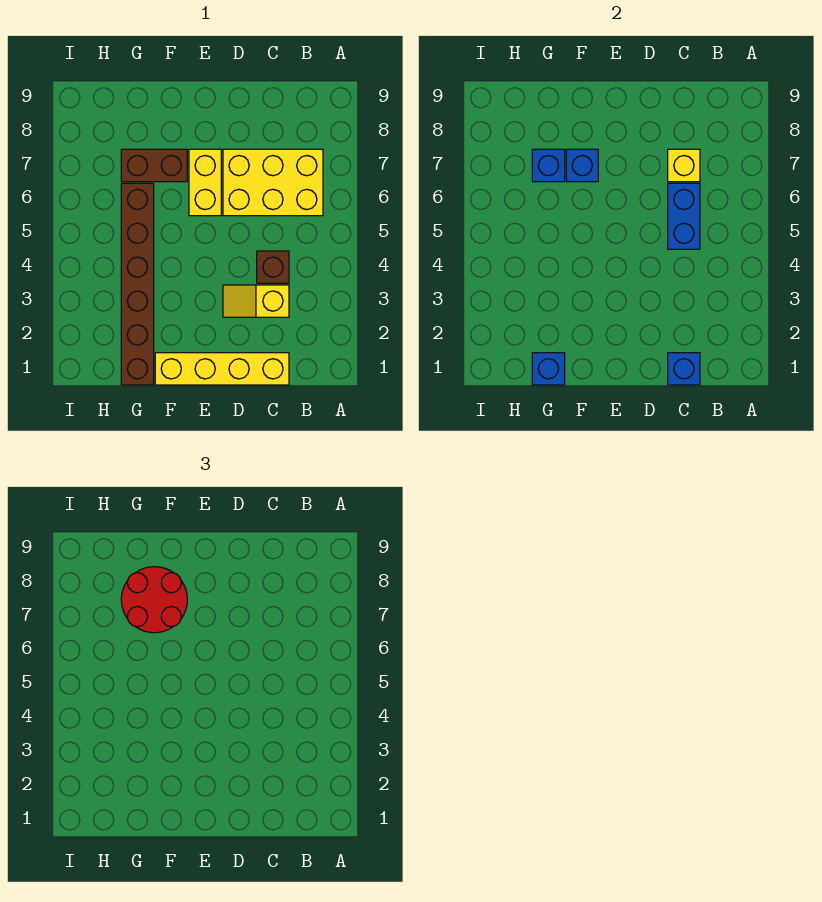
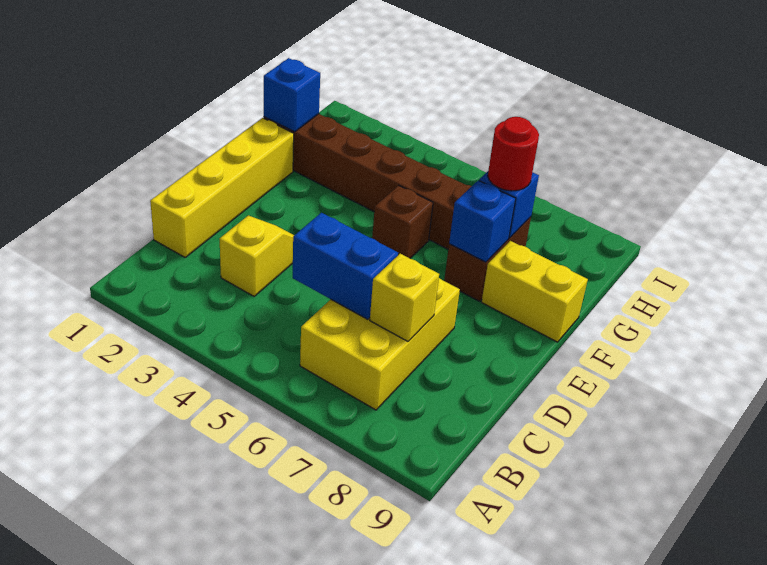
blue 1x1 brick [668,353,700,385] -> none
brown 1x1 brick [257,251,289,283] -> brown 1x1 brick moved to [372,185,433,258]
yellow 1x2 brick [189,149,221,216] -> yellow 1x2 brick moved to [482,241,588,342]
red 2x2 round brick [121,567,187,633] -> red 1x1 round brick [488,117,539,191]

